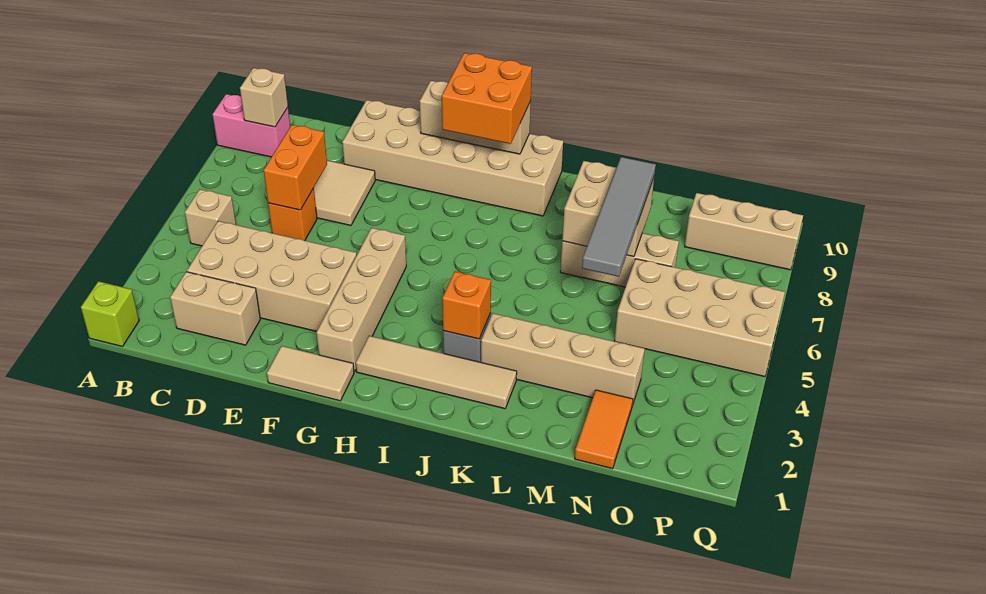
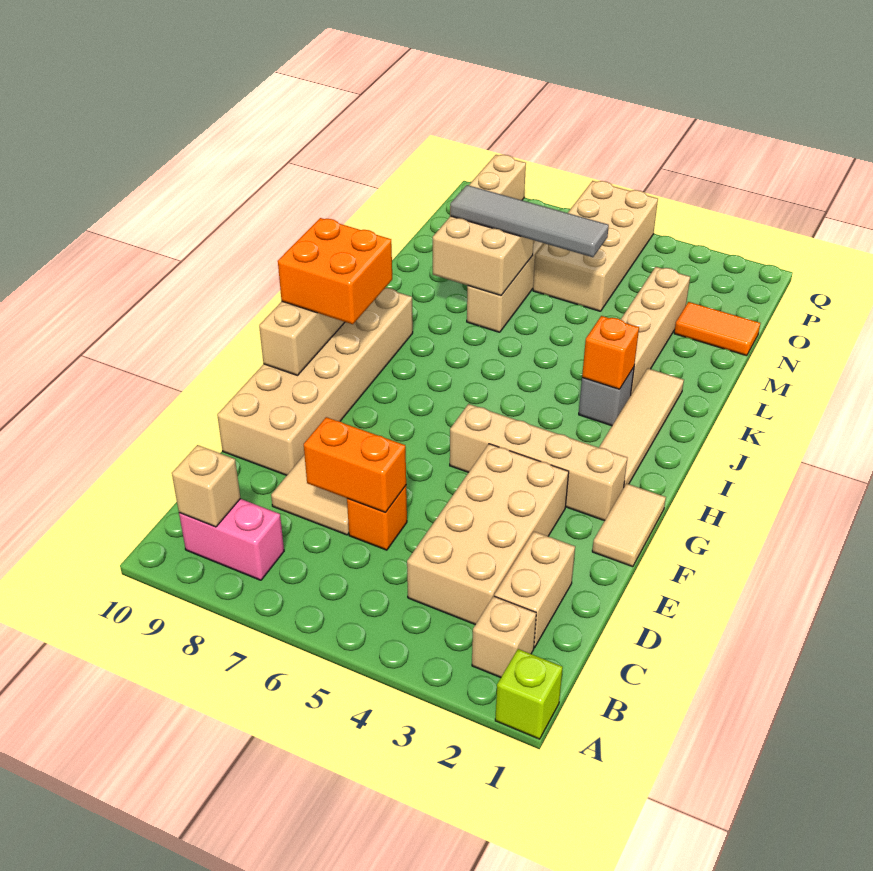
pink 1x2 brick [212,94,290,157] -> pink 1x2 brick turned to [179,499,284,580]
tan 1x1 brick [185,189,236,246] -> tan 1x1 brick moved to [472,596,536,678]

